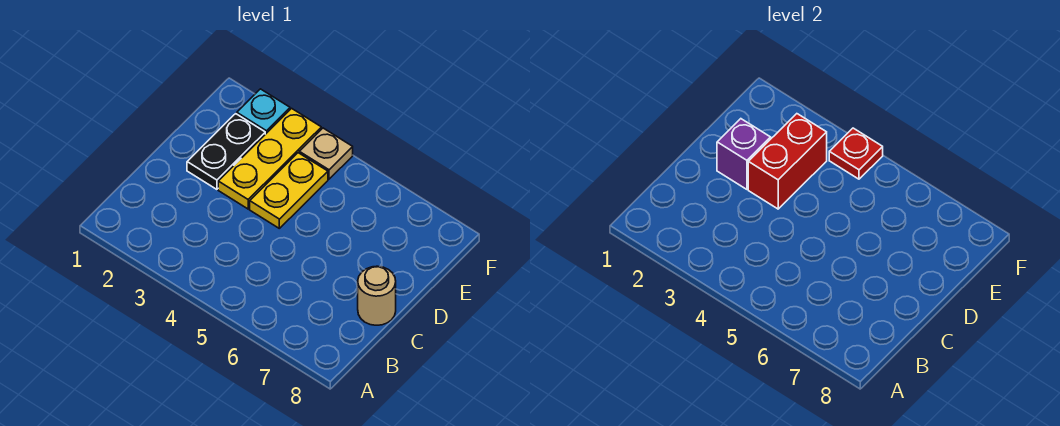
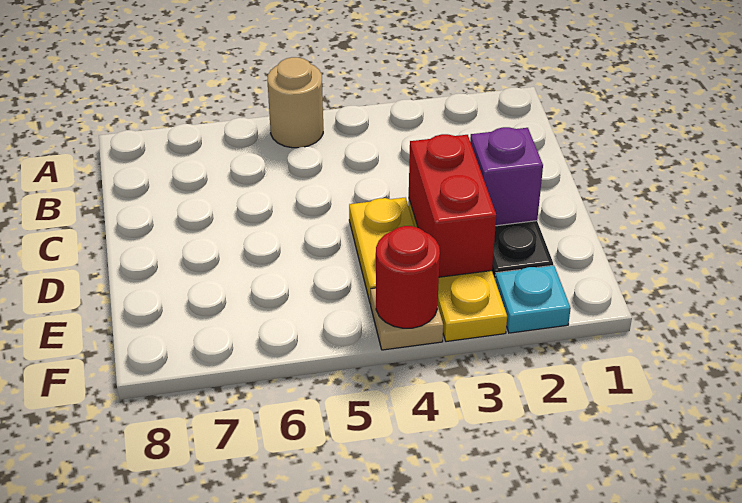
tan 1x1 round brick [358,266,396,325] -> tan 1x1 round brick moved to [267,57,323,148]
red 1x1 plate [829,128,883,179] -> red 1x1 round brick [376,226,440,328]

